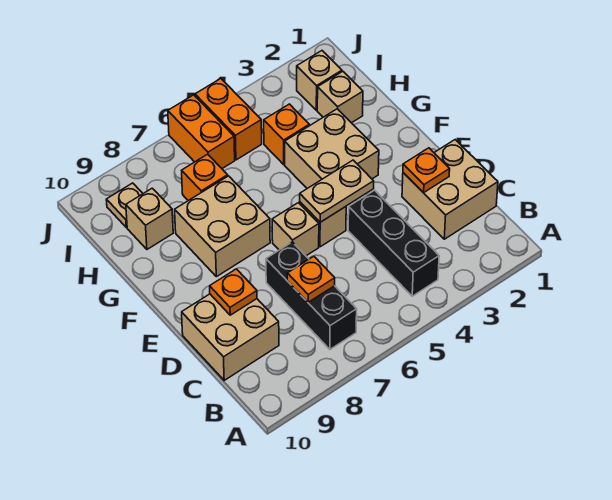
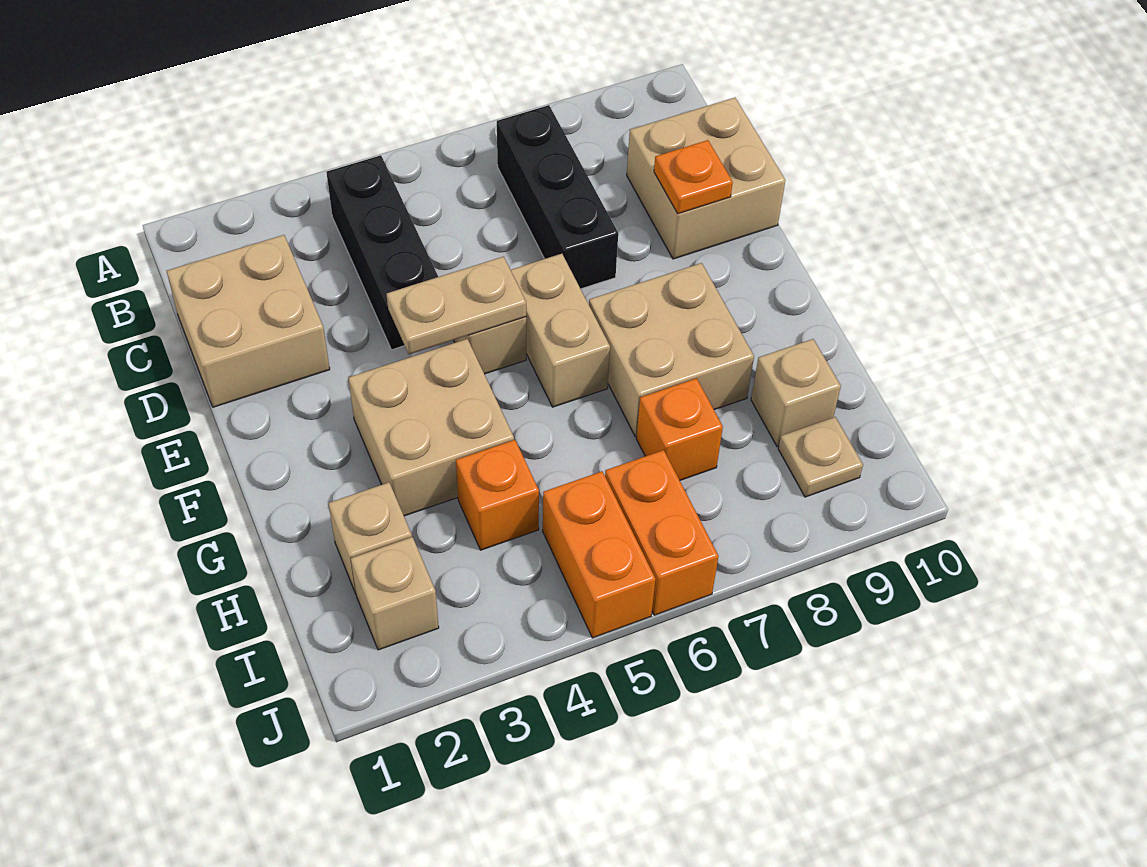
orange 1x1 plate [287,256,335,302] -> none
orange 1x1 plate [403,148,450,193] -> none
tan 1x1 brick [272,203,319,256] -> tan 1x2 brick [511,254,610,407]

